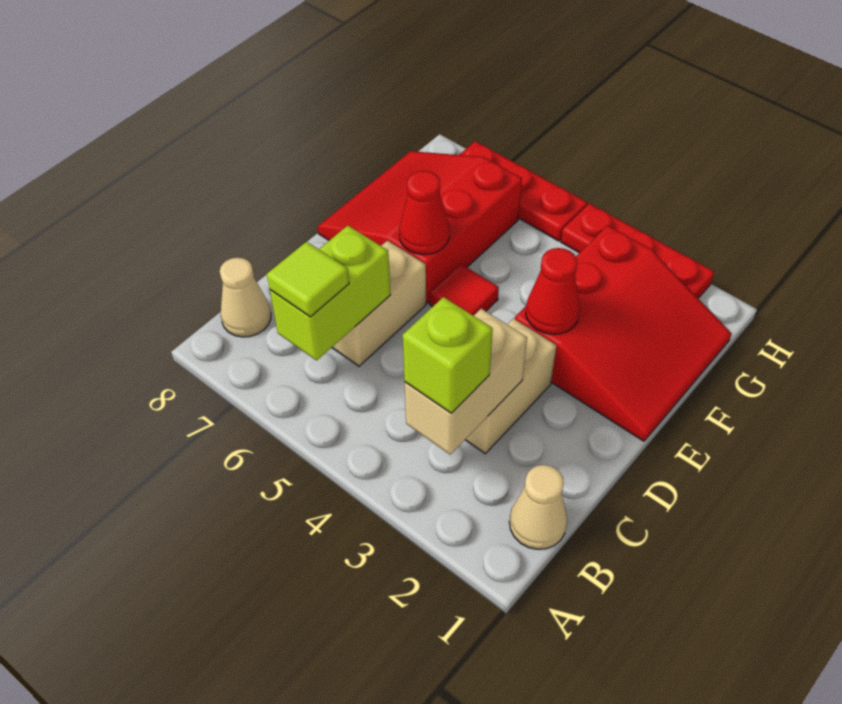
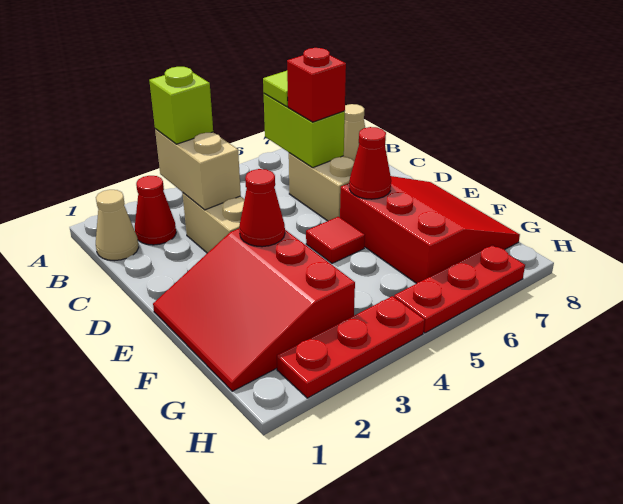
none -> red 1x1 cone [135,176,176,245]
none -> red 1x1 brick [287,48,346,122]

